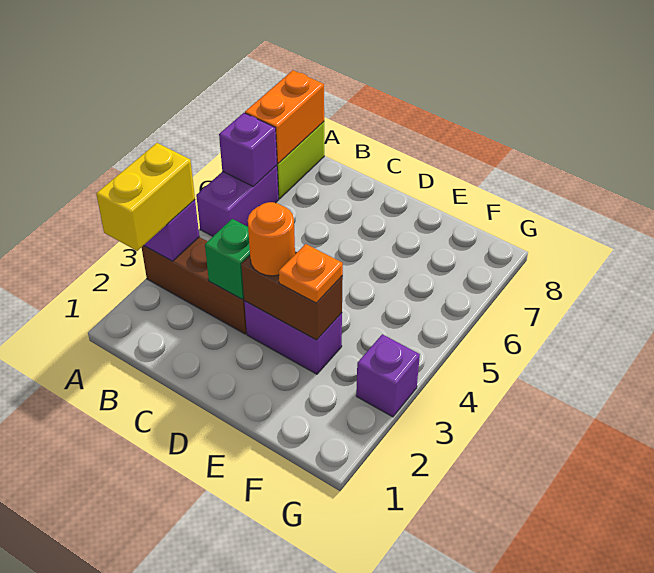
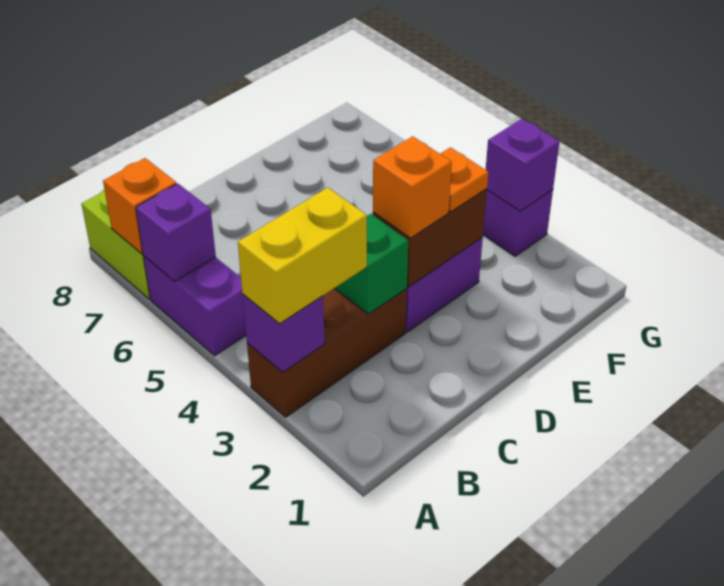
yellow 1x2 brick [96,143,195,251] -> yellow 1x2 brick turned to [238,188,367,324]
orange 1x2 brick [245,70,324,163] -> orange 1x1 brick [103,158,177,254]
orange 1x1 round brick [248,202,295,276] -> orange 1x1 brick [373,136,452,238]
none -> purple 1x1 brick [486,119,559,211]

